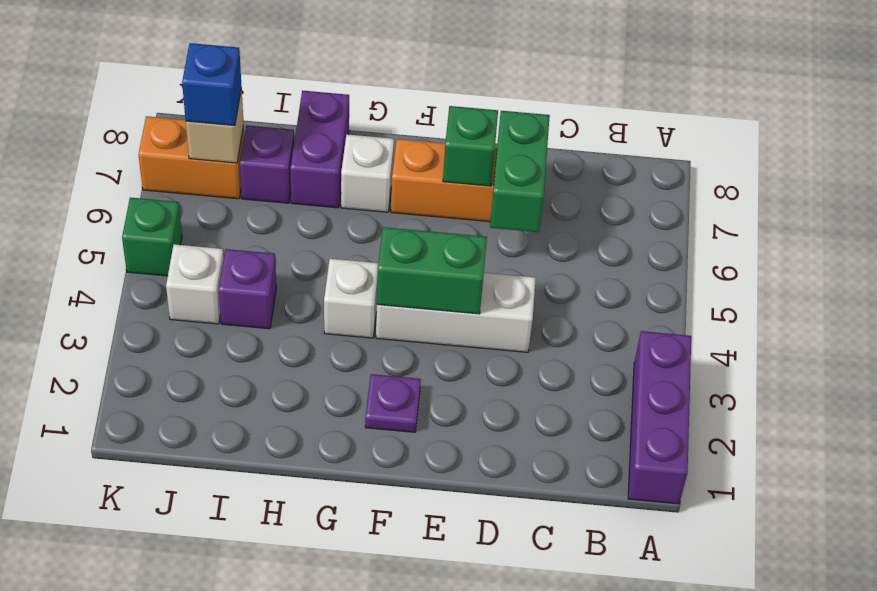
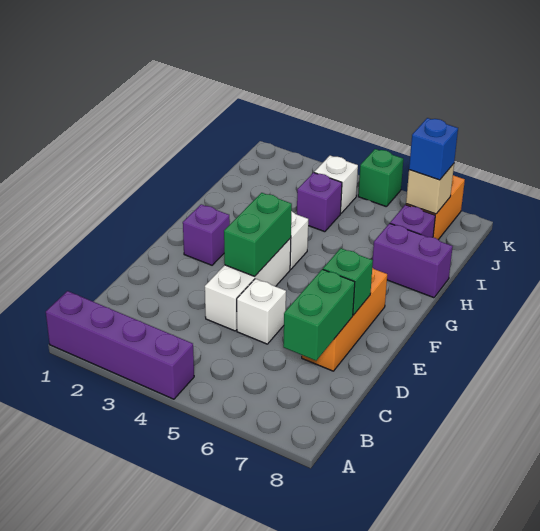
purple 1x3 brick [628,331,691,504] -> purple 1x4 brick [46,291,194,399]
green 1x2 brick [490,111,550,232] -> green 1x2 brick turned to [283,269,355,361]
purple 1x1 plate [365,374,421,432] -> purple 1x1 brick [183,204,230,265]
white 1x1 brick [341,134,394,212] -> white 1x1 brick moved to [237,279,286,344]

